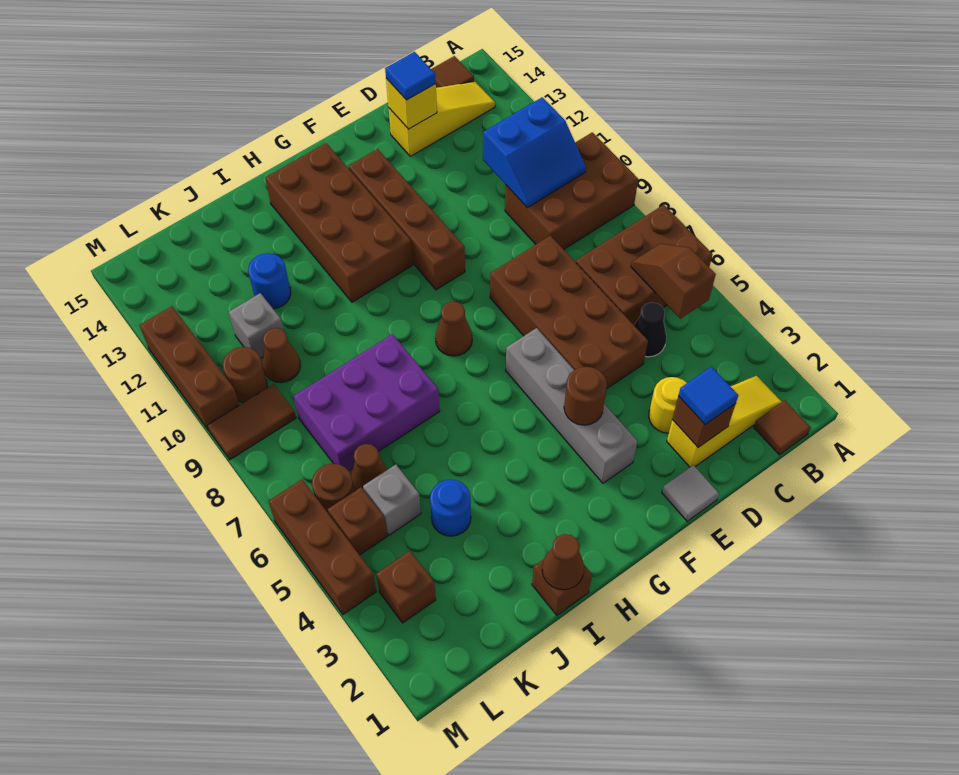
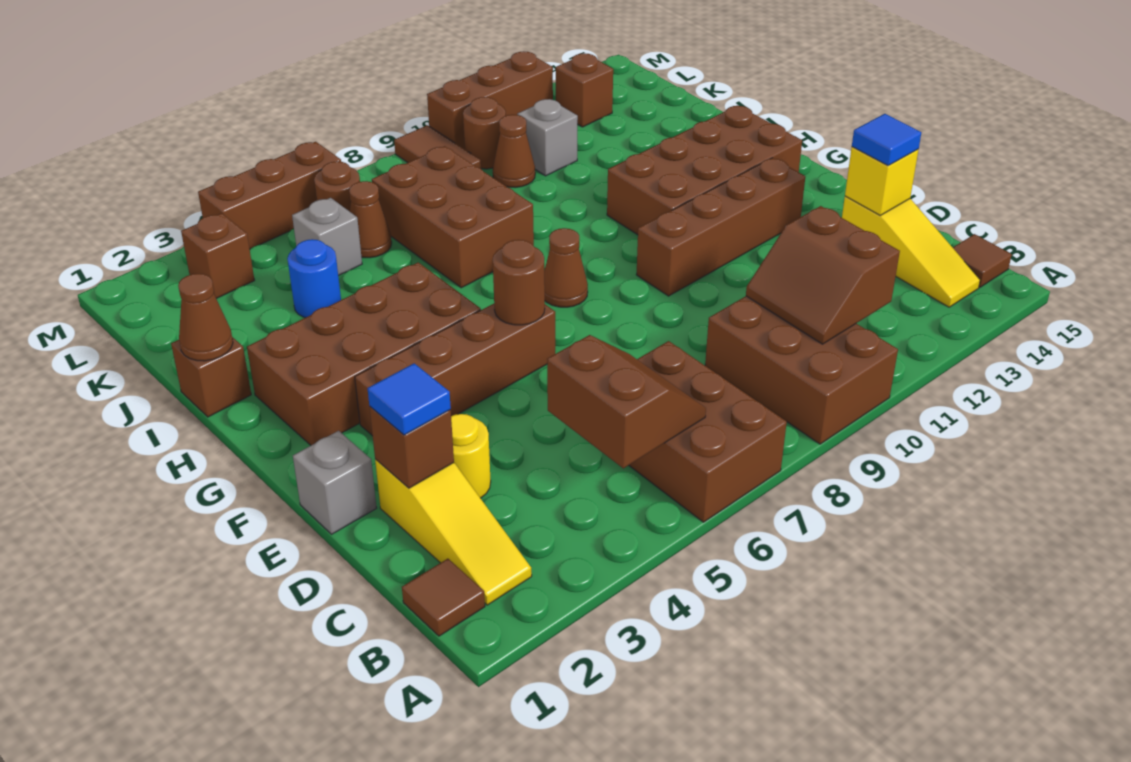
brown 1x2 slope [631,244,716,319] -> brown 2x2 slope [547,335,706,468]
blue 2x2 slope [483,97,586,208] -> brown 2x2 slope [746,206,900,344]
black 1x1 cone [634,302,666,357] -> none
brown 2x4 brick [490,236,648,388] -> brown 2x4 brick moved to [247,262,481,445]
grey 1x1 tile [662,465,719,521] -> grey 1x1 brick [293,431,377,534]
grey 1x4 brick [506,328,637,483] -> brown 1x4 brick [355,304,555,436]
brown 1x1 round brick [564,367,607,425] -> brown 1x1 round brick moved to [493,240,545,325]
purple 2x3 brick [294,334,440,471] -> brown 2x3 brick [372,146,534,288]
blue 1x1 round brick [248,253,291,309] -> none
brown 1x1 brick [328,487,387,555] -> brown 1x1 brick moved to [556,53,613,127]

